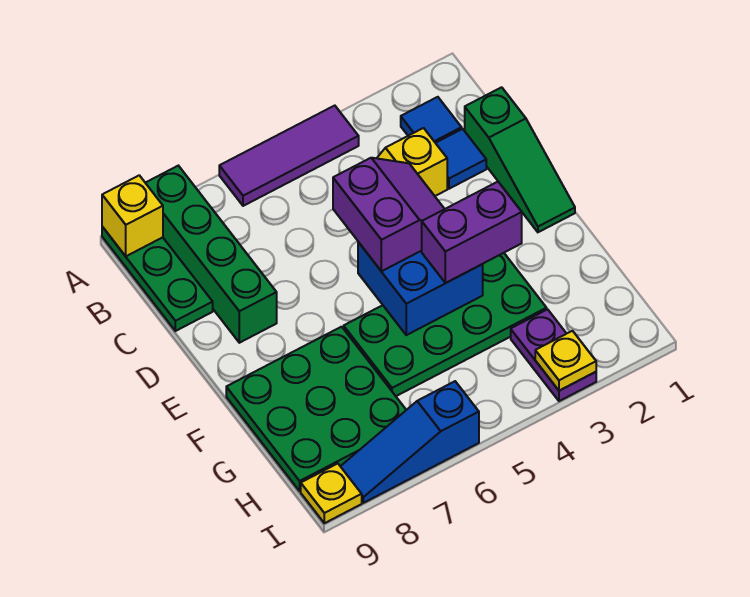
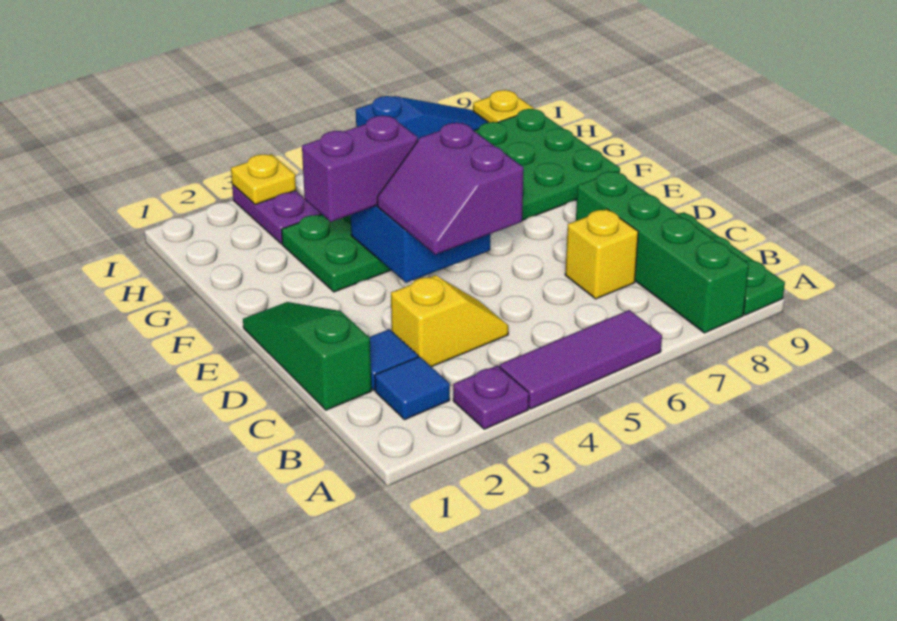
none -> purple 1x1 plate [453,365,529,429]
yellow 1x1 brick [102,175,163,256] -> yellow 1x1 brick moved to [565,209,638,299]

